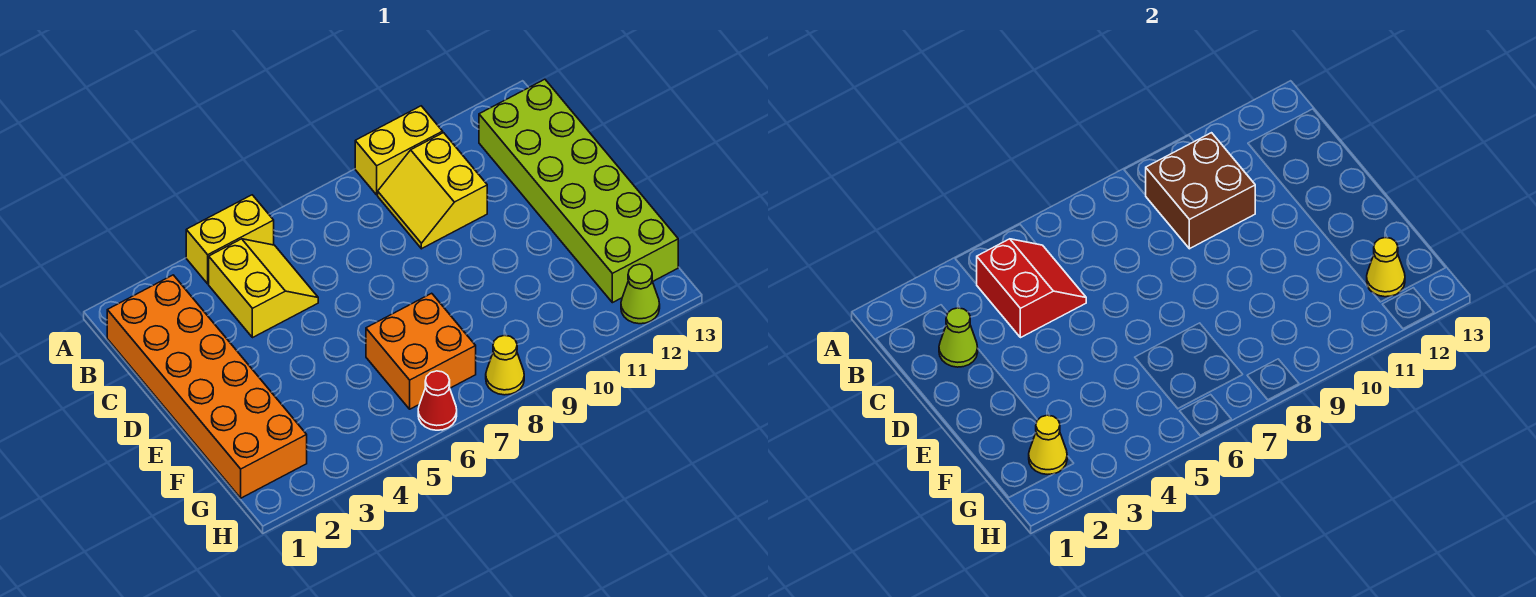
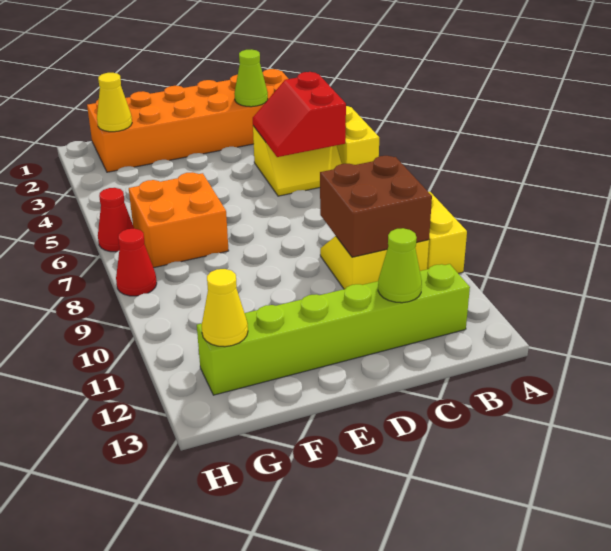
red 2x2 slope [977,239,1086,338] -> red 2x2 slope turned to [253,72,346,157]
lime 2x6 brick [479,79,678,303] -> lime 1x6 brick [197,264,470,395]
yellow 1x1 cone [486,335,524,395] -> red 1x1 cone [116,229,157,296]
lime 1x1 cone [621,264,660,324] -> lime 1x1 cone moved to [378,228,422,303]

